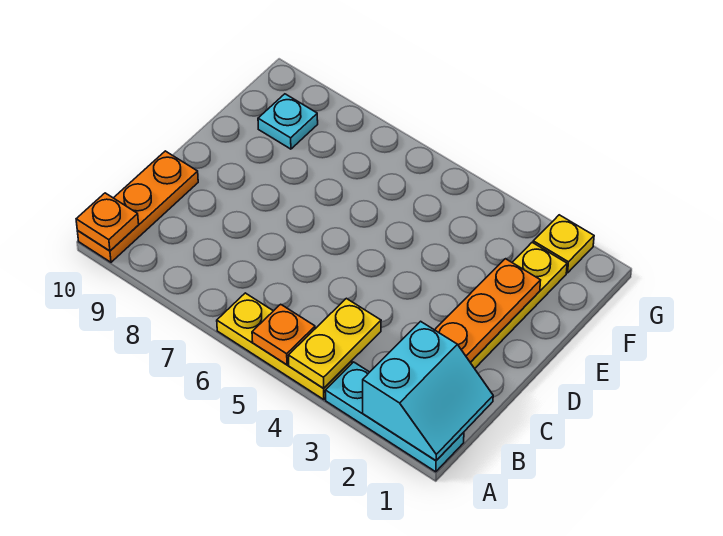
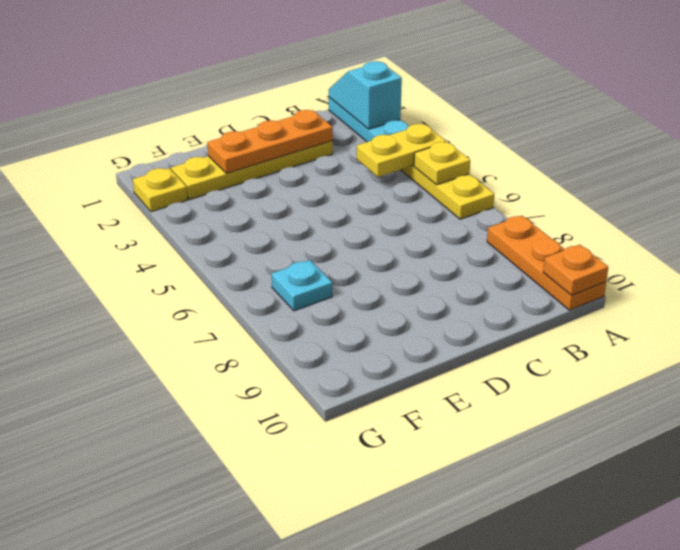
cyan 2x2 slope [363,321,493,461] -> cyan 1x2 slope [329,61,402,129]
orange 1x1 plate [252,304,315,365] -> yellow 1x1 plate [414,142,470,185]
orange 1x3 plate [77,151,198,262] -> orange 1x3 plate turned to [487,216,606,310]
cyan 1x1 plate [258,94,318,149] -> cyan 1x1 plate moved to [272,260,332,311]

